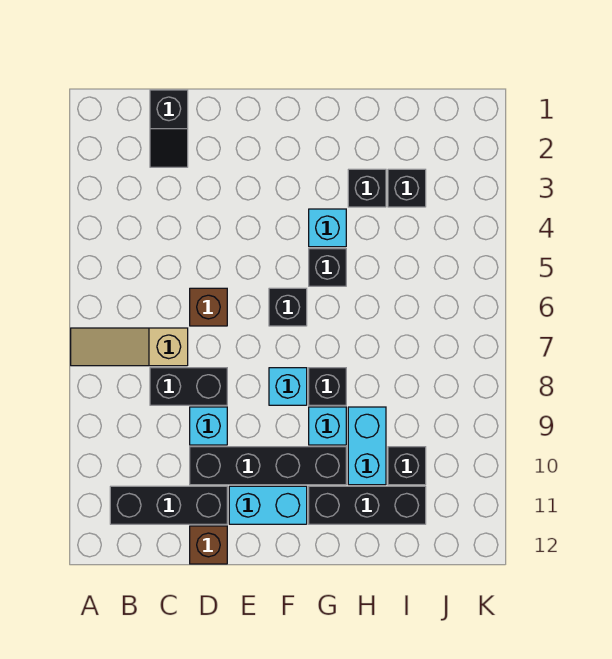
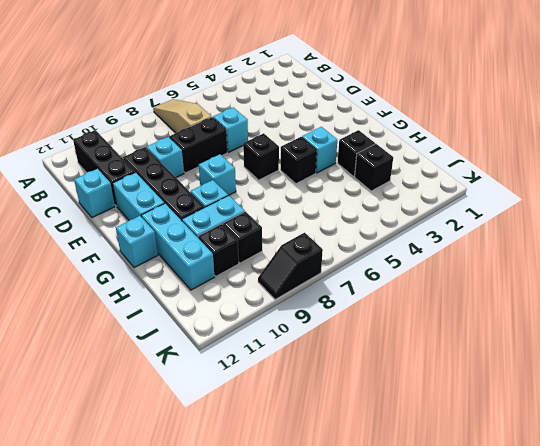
black 1x2 slope [150,90,188,167] -> black 1x2 slope moved to [258,233,323,300]
black 1x2 brick [150,368,227,405] -> black 1x2 brick turned to [169,117,227,173]
brown 1x1 brick [190,288,227,326] -> cyan 1x1 brick [213,107,248,152]
brown 1x1 brick [190,526,227,564] -> cyan 1x1 brick [74,169,115,218]
black 1x1 brick [309,368,346,405] -> black 1x1 brick moved to [223,212,262,263]
black 1x3 brick [309,486,426,524] -> cyan 1x3 brick [141,203,215,290]
none -> cyan 1x1 brick [116,216,158,268]

